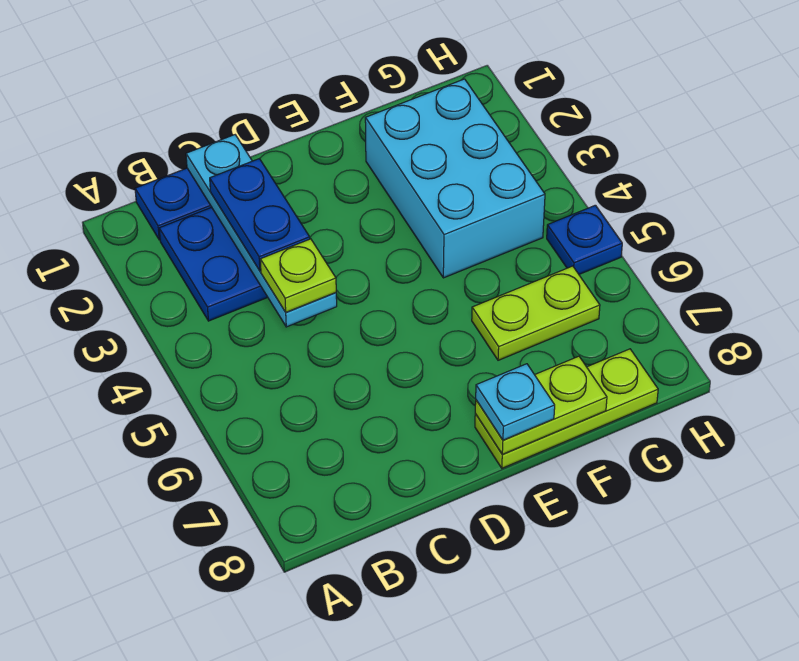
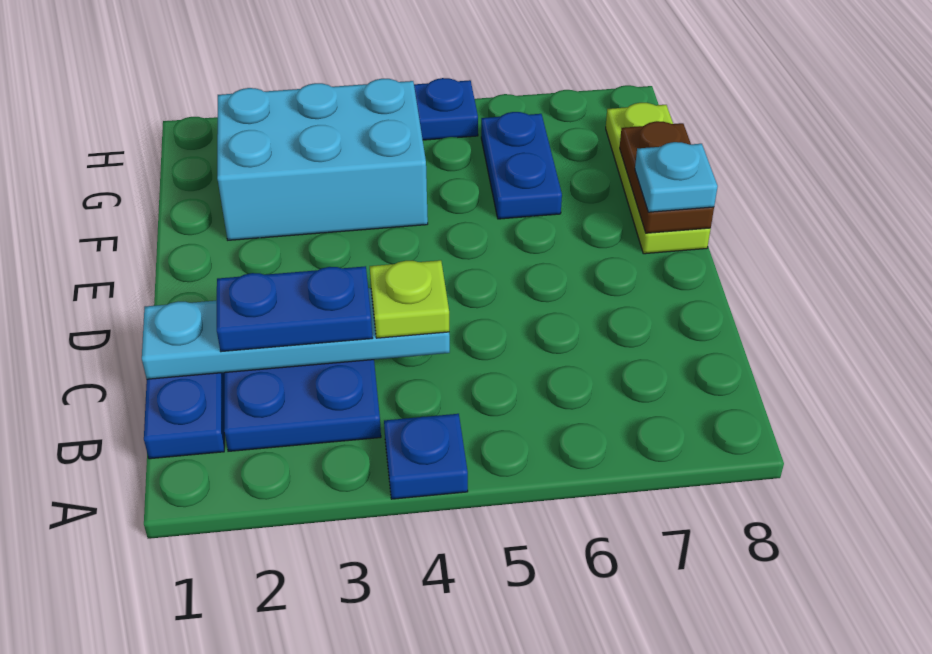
none -> blue 1x1 plate [384,414,468,499]
lime 1x2 plate [475,356,607,455] -> brown 1x2 plate [620,121,714,233]
lime 1x2 plate [472,266,600,360] -> blue 1x2 plate [481,112,562,219]

